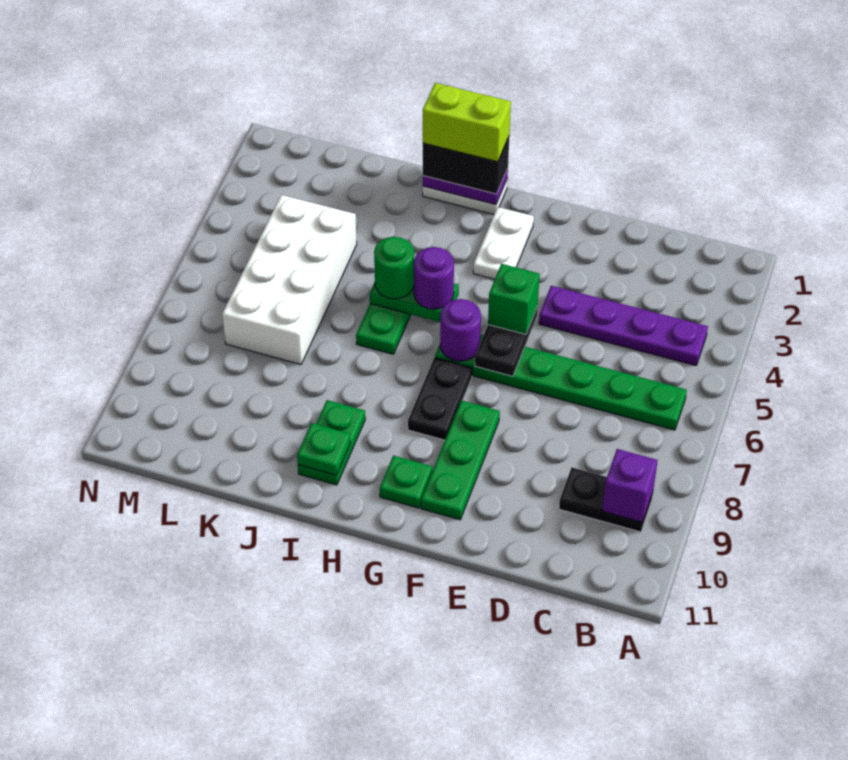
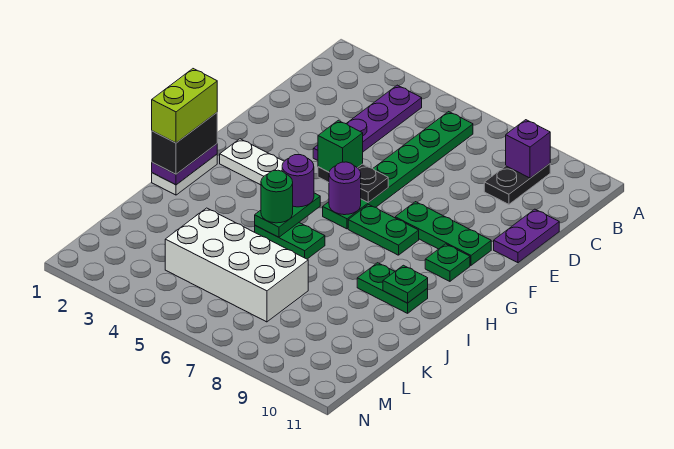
none -> purple 1x2 plate [494,209,559,263]
black 1x2 plate [408,358,472,440] -> green 1x2 plate [348,205,419,255]

